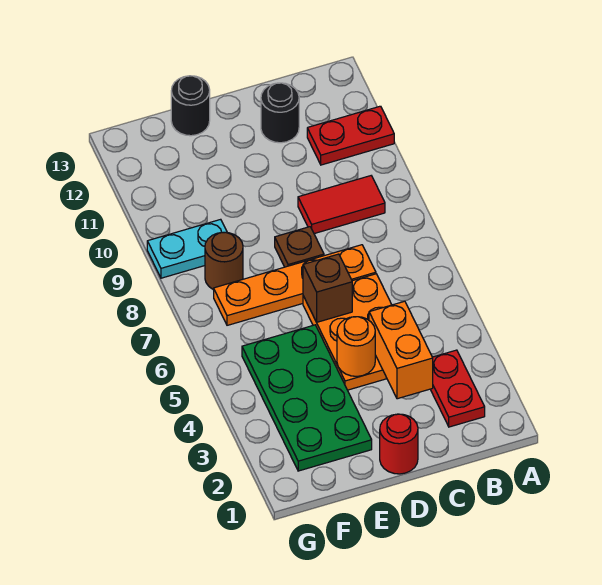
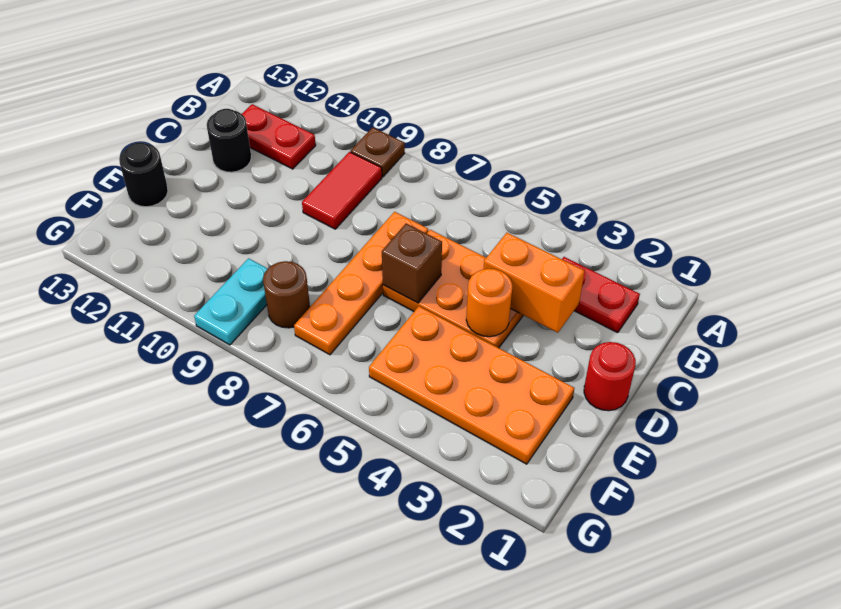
red 1x2 plate [307,106,394,165] -> red 1x2 plate turned to [242,104,316,169]
brown 1x1 plate [275,227,324,267] -> brown 1x1 plate moved to [351,127,405,177]
green 2x4 plate [242,325,372,471] -> orange 2x4 plate [369,306,574,464]

